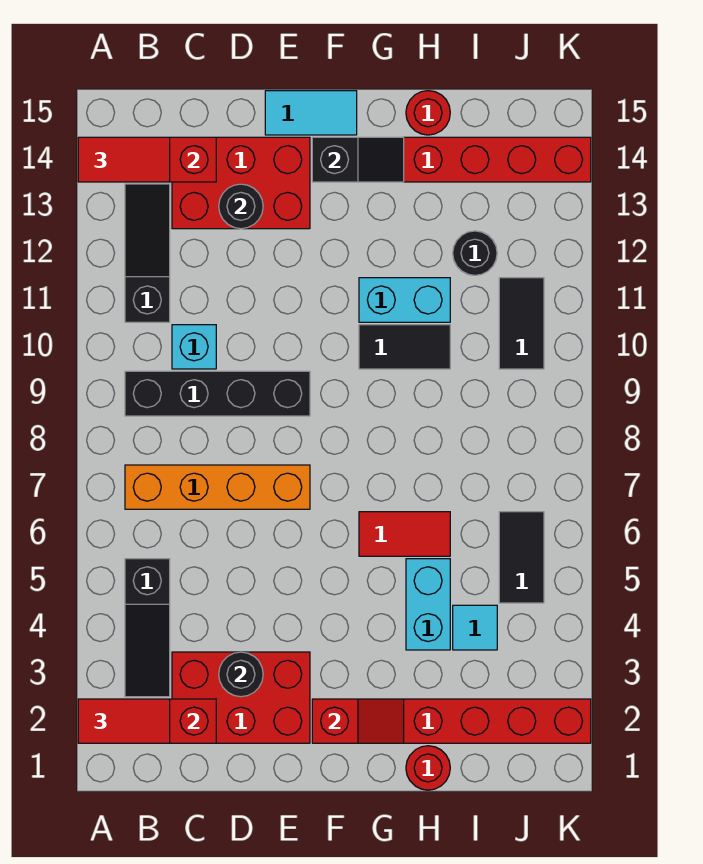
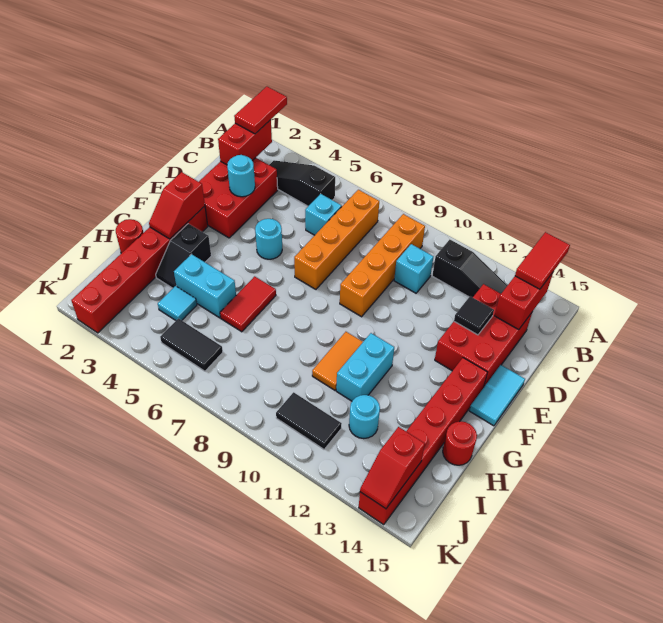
black 1x4 brick [125,371,310,416] -> orange 1x4 brick [340,214,425,317]
none -> cyan 1x1 brick [305,194,342,235]
black 1x1 round brick [219,652,263,697] -> cyan 1x1 round brick [227,155,255,197]
black 1x1 round brick [219,184,263,229] -> black 1x1 tile [454,296,494,335]
none -> cyan 1x1 round brick [255,219,282,259]
black 1x2 slope [312,137,404,182] -> black 1x2 slope moved to [156,224,211,288]
black 1x2 tile [359,325,450,369] -> orange 1x2 tile [312,332,363,390]
black 1x1 round brick [453,231,497,275] -> cyan 1x1 round brick [349,395,380,439]
none -> red 1x2 slope [360,427,425,509]

